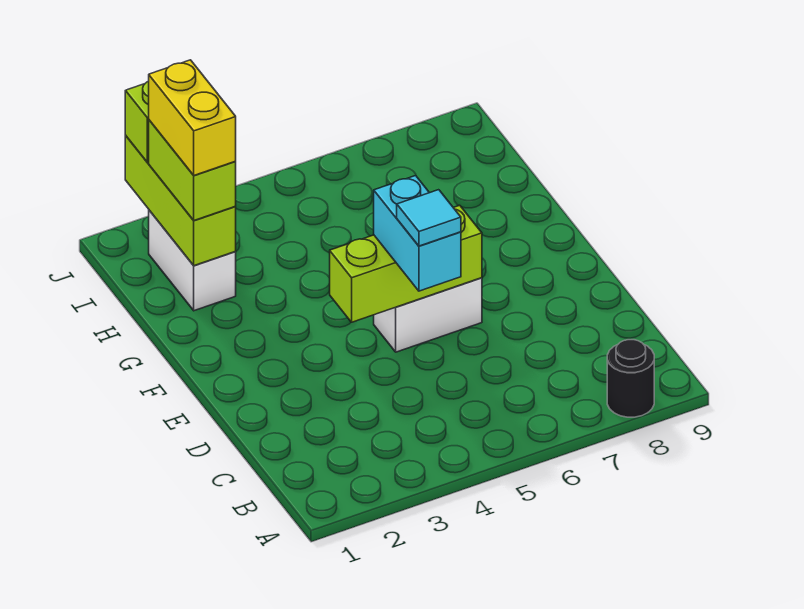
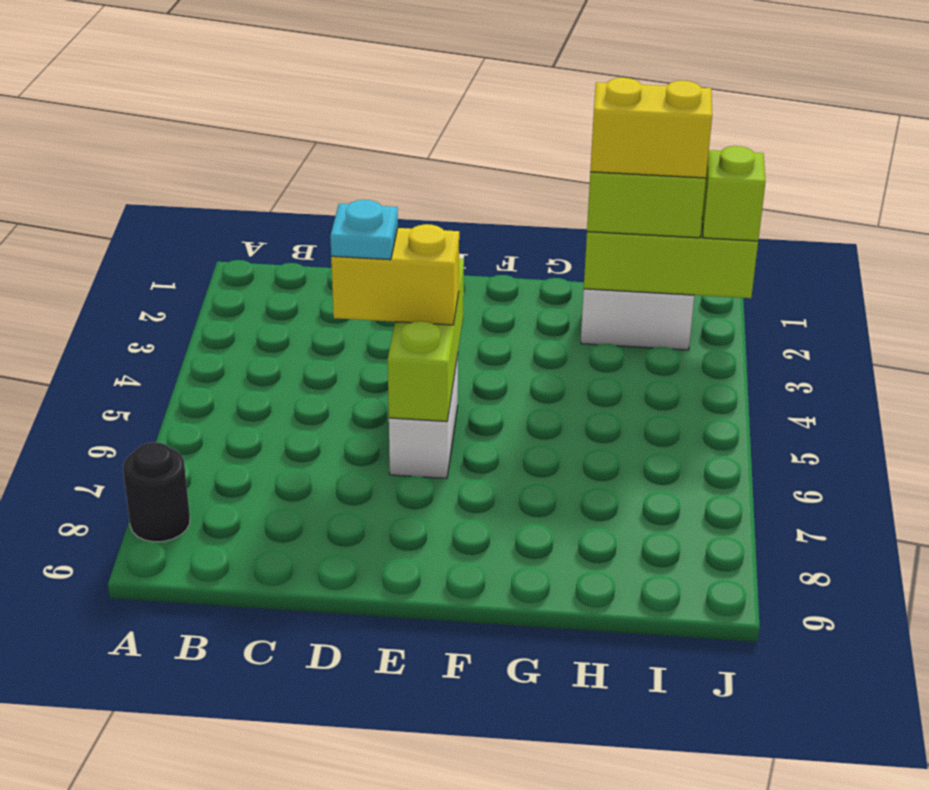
cyan 1x2 brick [374,176,461,291] -> yellow 1x2 brick [331,224,459,325]
cyan 1x1 tile [397,190,461,246] -> cyan 1x1 plate [330,200,398,260]

